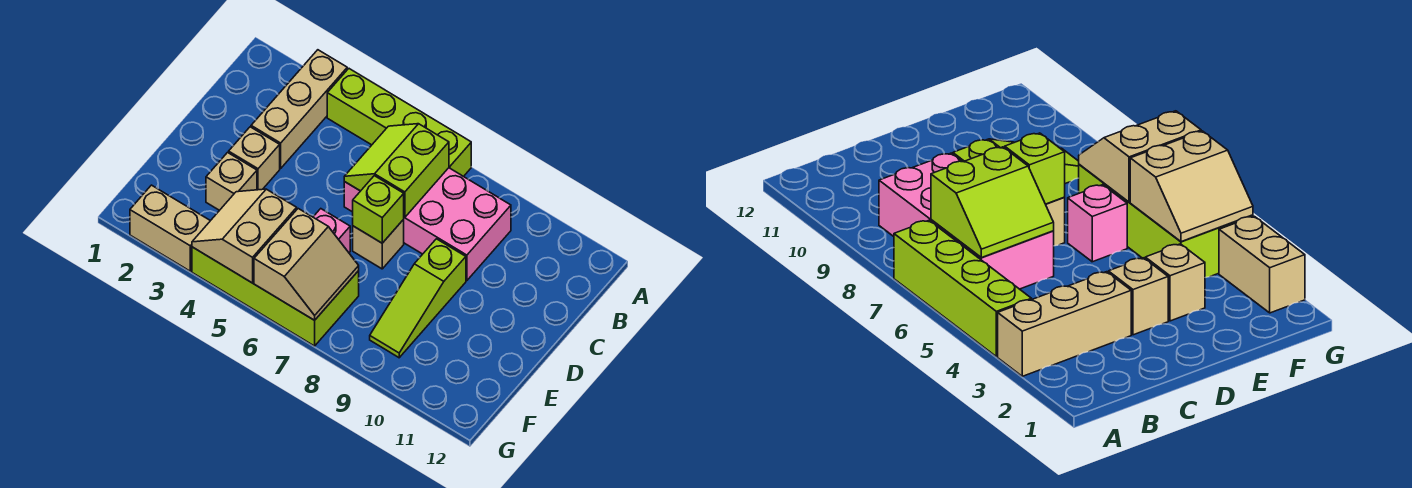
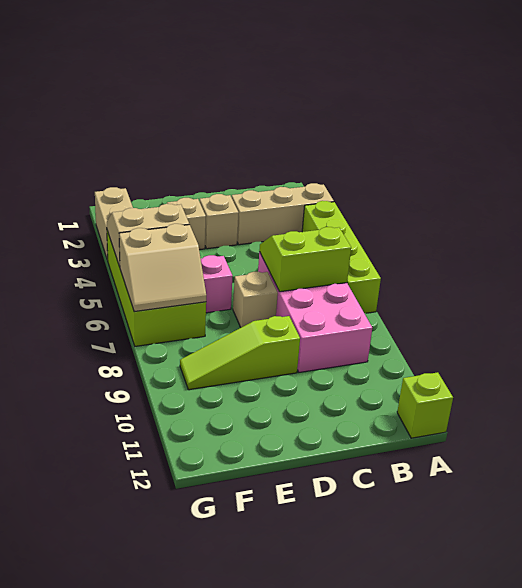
lime 1x1 brick [353,176,404,243] -> lime 1x1 brick moved to [397,372,453,438]

